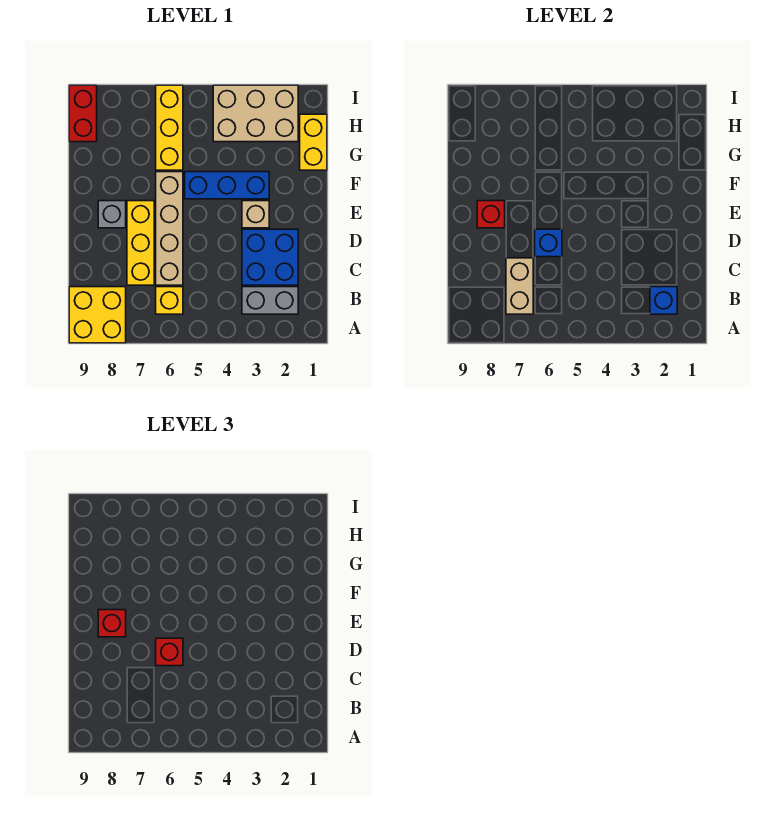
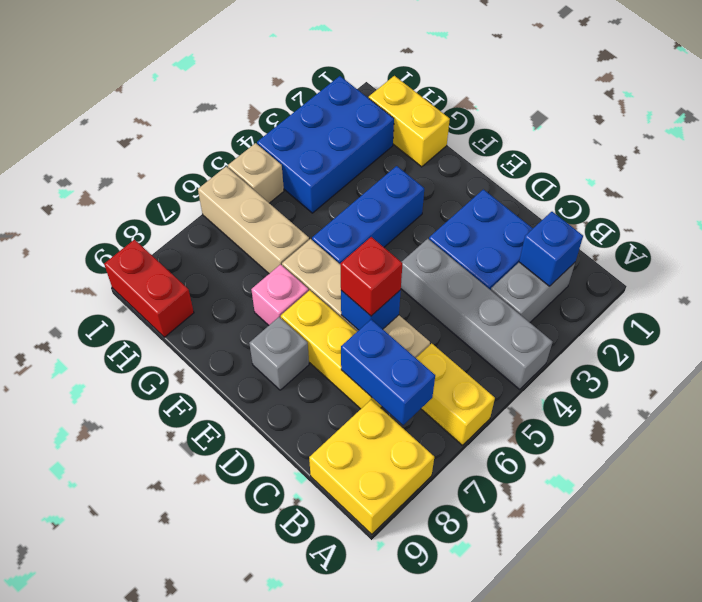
none -> grey 1x4 brick [401,239,553,389]
yellow 1x1 brick [156,287,183,314] -> yellow 1x2 brick [416,343,495,445]
tan 1x2 brick [506,258,533,314] -> blue 1x2 brick [341,320,435,425]
tan 1x1 brick [242,201,269,228] -> tan 1x1 brick moved to [228,143,284,203]
red 1x1 brick [477,201,505,228] -> none
red 1x1 brick [98,610,126,637] -> none
none -> pink 1x1 brick [251,264,308,325]
yellow 1x3 brick [156,85,183,170] -> tan 1x3 brick [198,166,309,274]
tan 2x3 brick [213,85,298,142] -> blue 2x3 brick [257,76,394,213]

